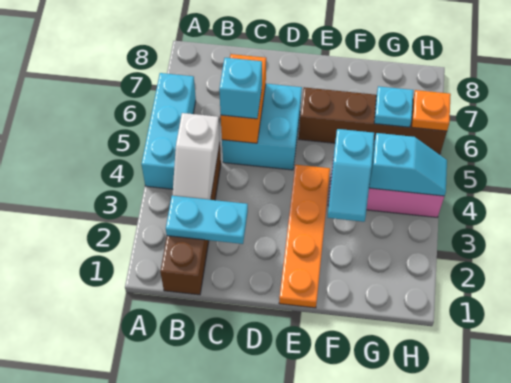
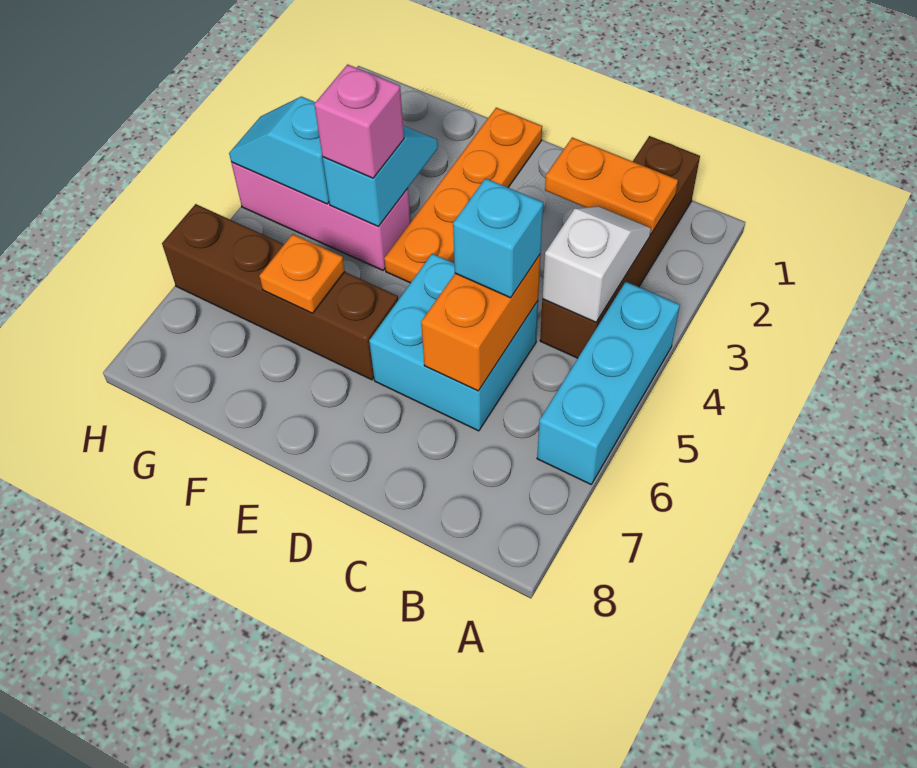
cyan 1x2 plate [166,196,248,244] -> orange 1x2 plate [545,137,678,234]
none -> pink 1x1 brick [314,64,404,178]
cyan 1x1 plate [374,86,413,127] -> none
orange 1x1 plate [412,90,451,131] -> orange 1x1 plate moved to [260,234,345,313]

